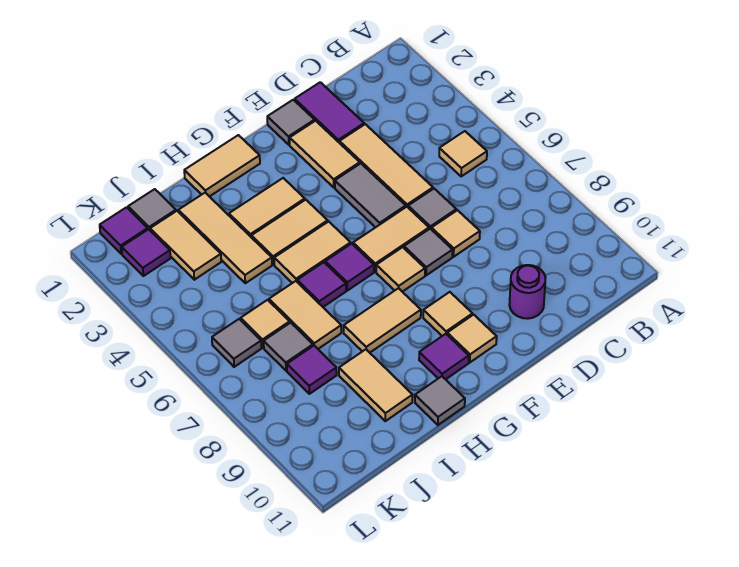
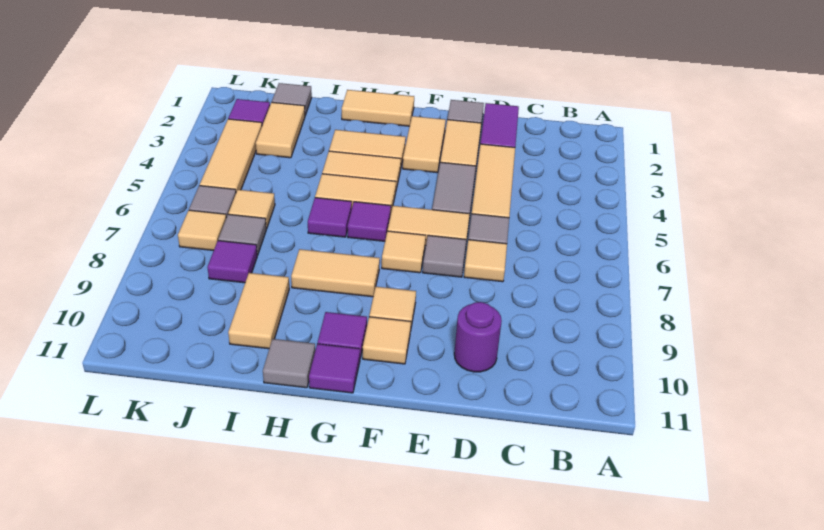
tan 1x1 tile [439,131,487,176] -> tan 1x1 tile moved to [178,210,226,251]
tan 1x3 tile [178,193,272,283] -> tan 1x3 tile moved to [200,119,262,192]
tan 1x2 tile [269,281,341,349] -> tan 1x2 tile moved to [403,116,446,173]
purple 1x1 tile [100,207,148,254] -> purple 1x1 tile moved to [309,344,360,393]

